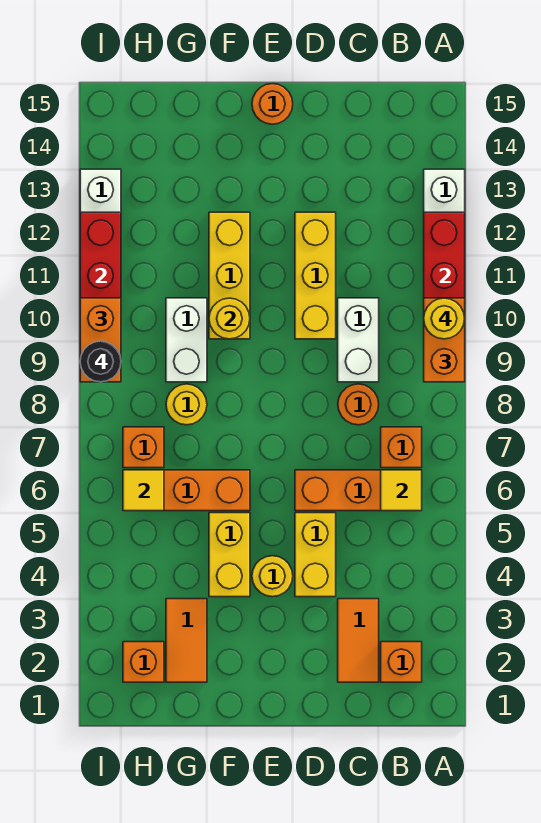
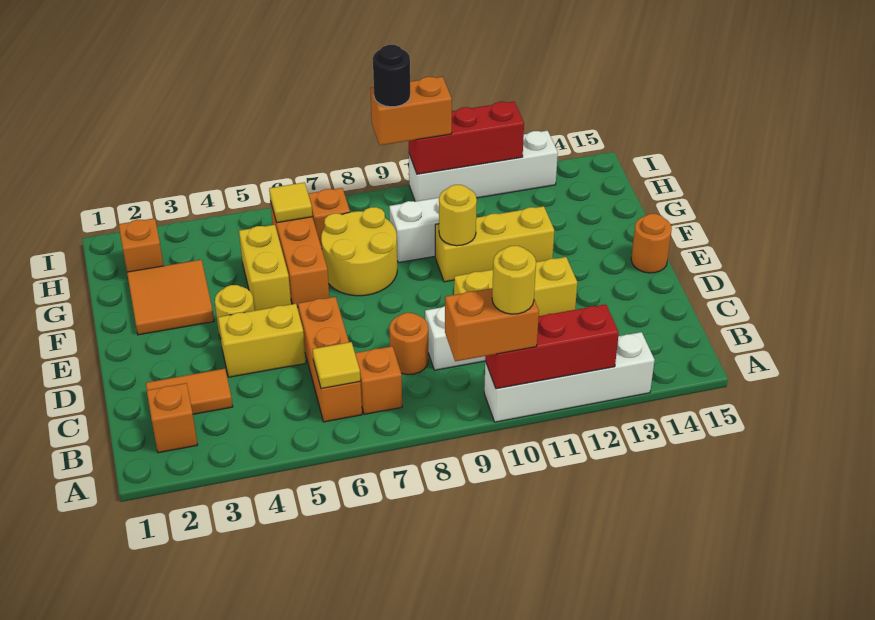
yellow 1x2 brick [209,513,250,597] -> yellow 1x2 brick turned to [239,225,291,311]
orange 1x2 tile [166,599,207,682] -> orange 2x2 tile [127,260,214,335]
yellow 1x1 round brick [166,384,207,425] -> yellow 2x2 round brick [321,207,397,296]

